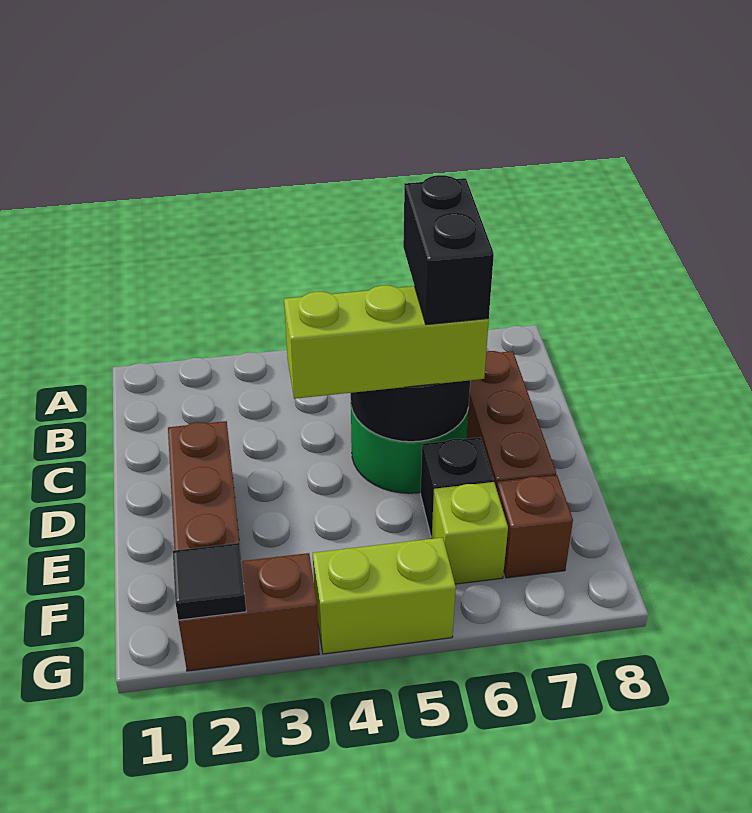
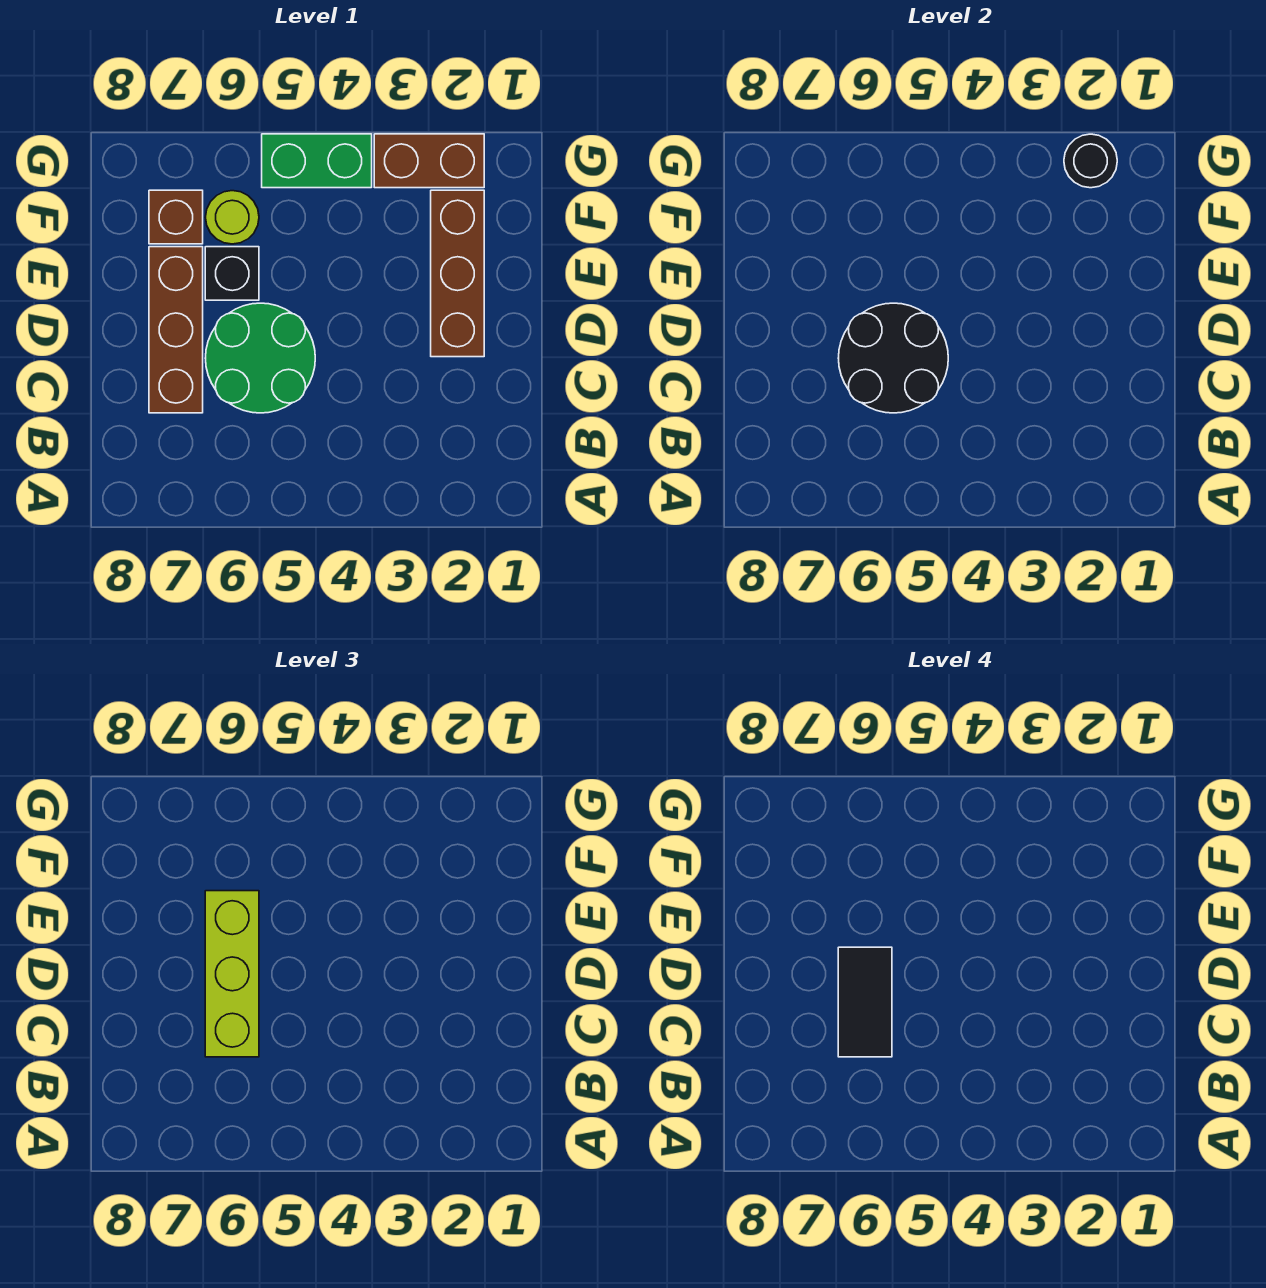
black 1x2 brick [403,175,494,325] -> black 1x2 tile [838,947,892,1057]
lime 1x3 brick [284,285,489,399] -> lime 1x3 brick turned to [205,891,259,1057]
lime 1x1 brick [432,482,508,584] -> lime 1x1 round brick [205,191,259,244]
black 1x1 tile [173,543,246,620] -> black 1x1 round brick [1064,134,1117,188]
lime 1x2 brick [313,537,456,654] -> green 1x2 brick [262,134,372,188]

